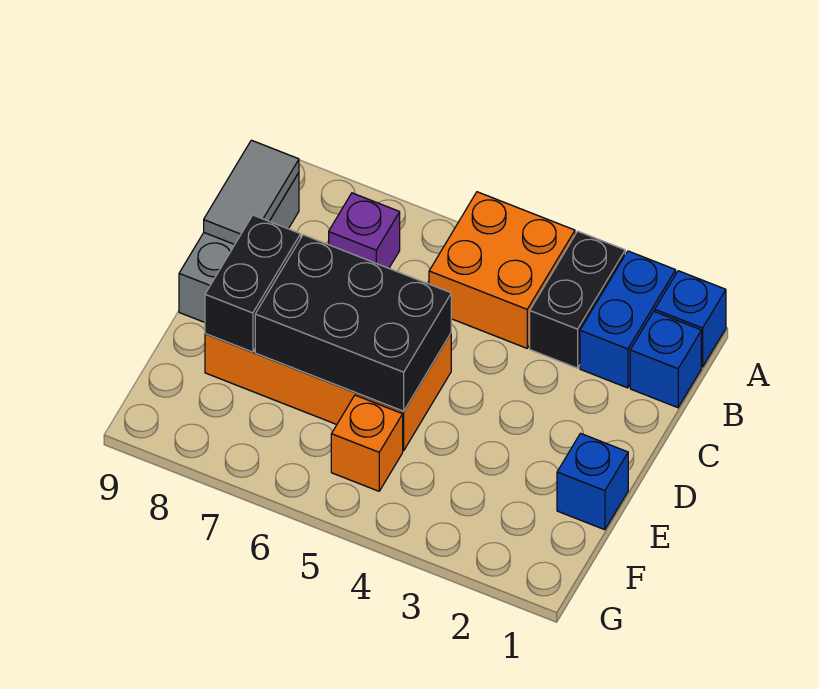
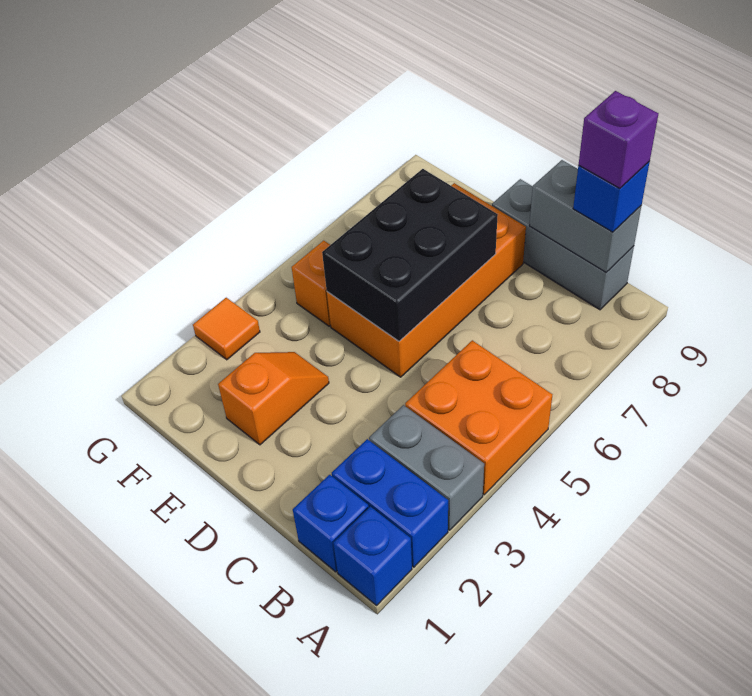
black 1x2 brick [530,231,625,368] -> grey 1x2 brick [369,405,484,530]
purple 1x1 brick [329,193,400,268] -> purple 1x1 brick moved to [579,91,658,188]
grey 1x2 tile [204,140,299,244] -> grey 1x2 brick [529,160,641,272]
black 1x2 brick [205,215,301,352] -> none
blue 1x1 brick [557,433,628,530] -> blue 1x1 brick moved to [573,161,650,232]
none -> orange 1x2 slope [218,352,329,445]
none -> orange 1x1 tile [193,298,260,360]

